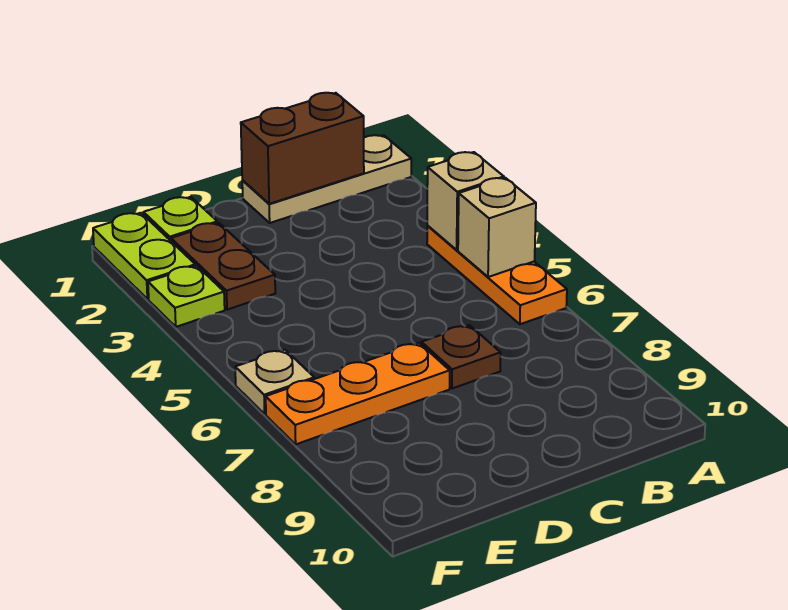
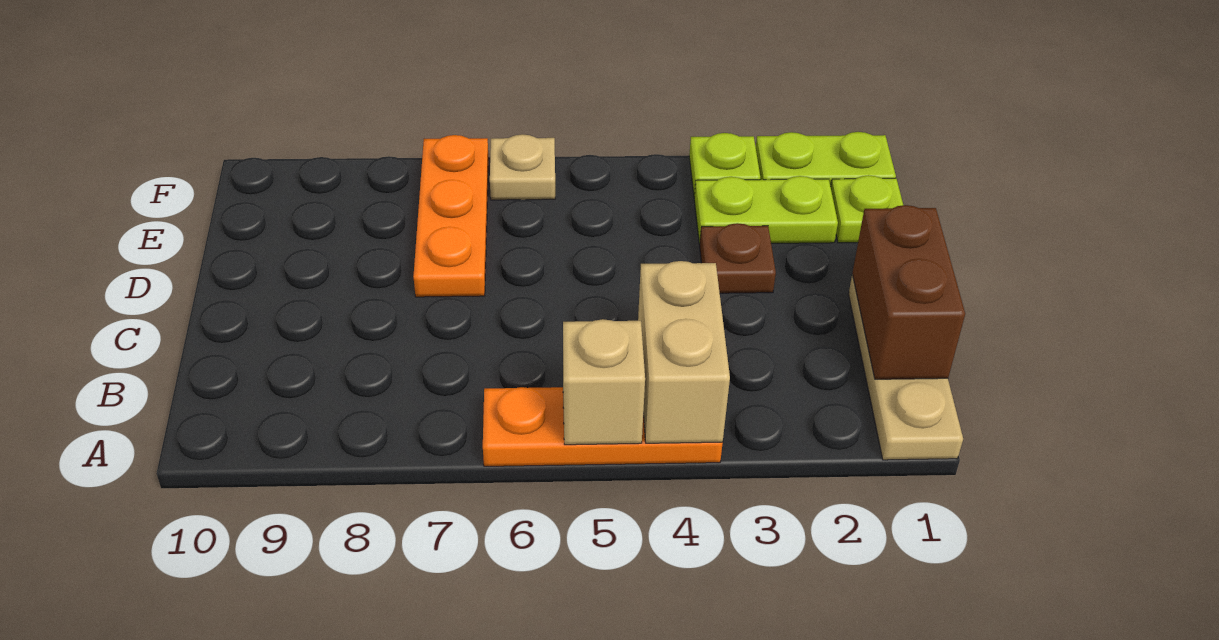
tan 1x1 brick [427,152,504,250] -> tan 1x2 brick [638,261,730,443]
brown 1x1 plate [421,325,501,389] -> brown 1x1 plate moved to [700,223,776,293]
brown 1x2 plate [171,223,275,310] -> lime 1x2 plate [694,176,838,244]

